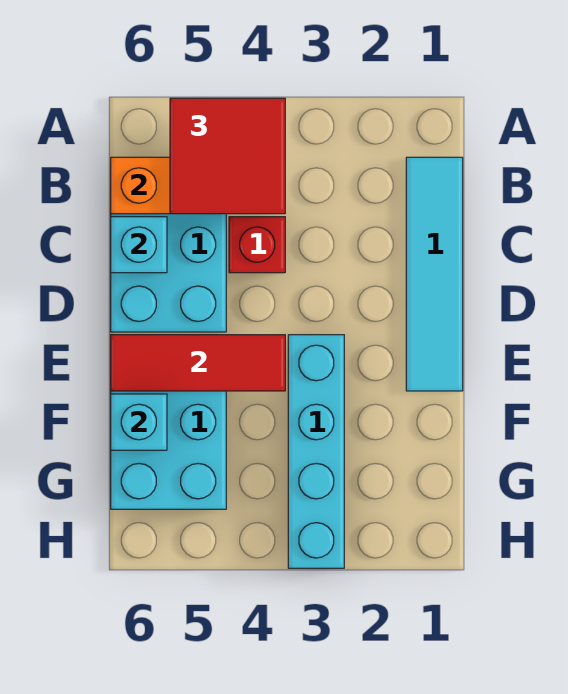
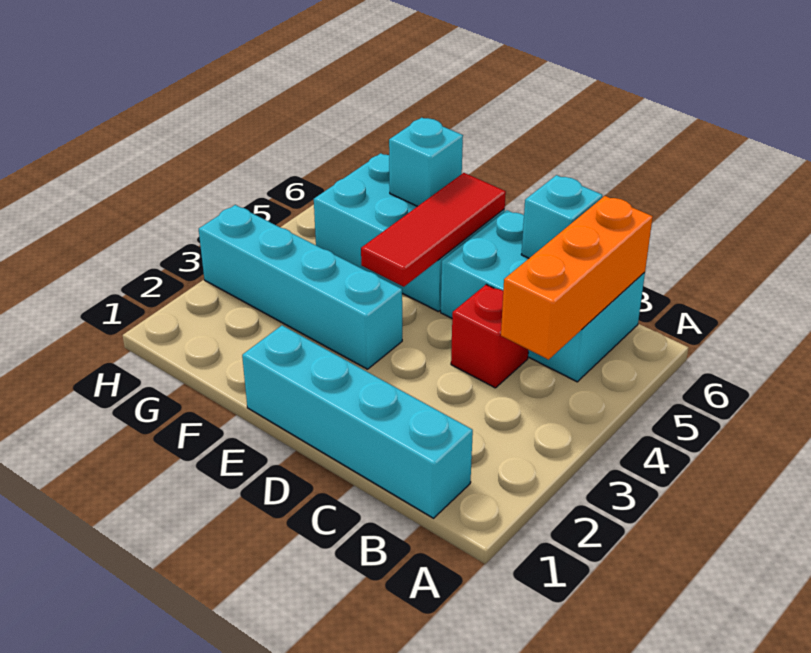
red 2x2 tile [170,98,285,214] -> none
cyan 1x4 tile [406,157,463,391] -> cyan 1x4 brick [242,325,473,518]

